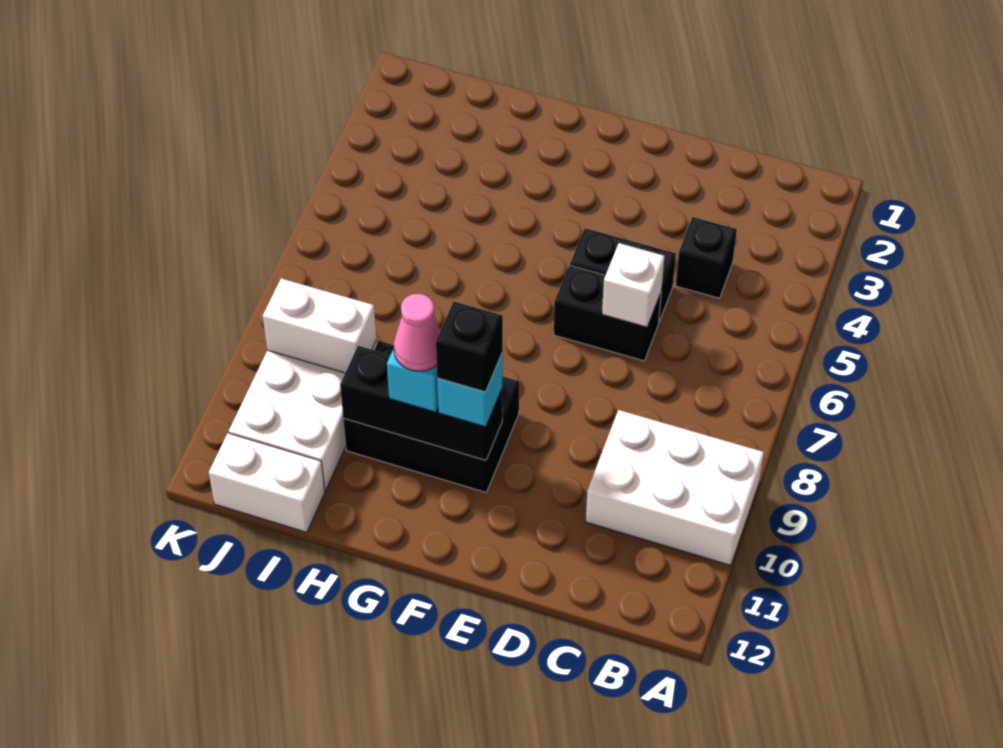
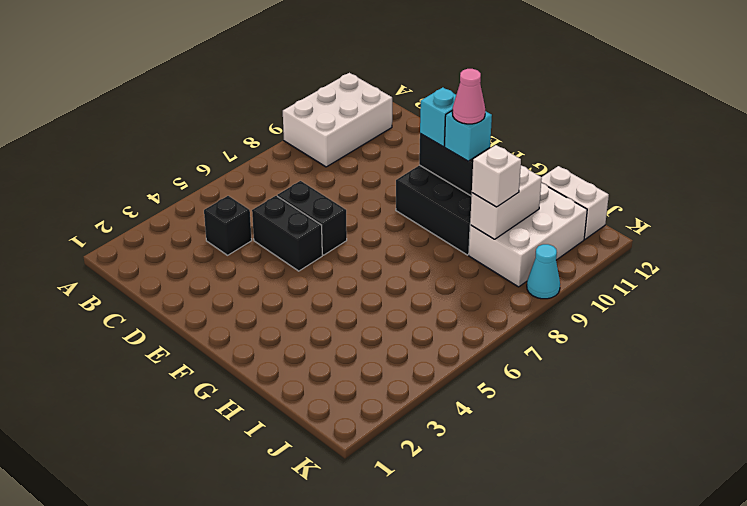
white 2x3 brick [586,410,764,565] -> white 2x3 brick turned to [283,73,392,167]
white 1x1 brick [602,243,664,327] -> white 1x1 brick moved to [472,145,521,207]
black 1x1 brick [436,302,503,392] -> none
white 1x2 brick [263,278,376,373] -> white 1x2 brick turned to [470,166,542,239]
none -> cyan 1x1 cone [527,244,560,299]

